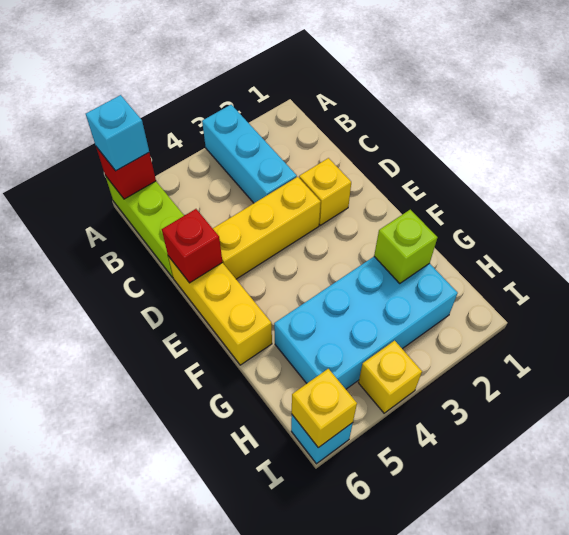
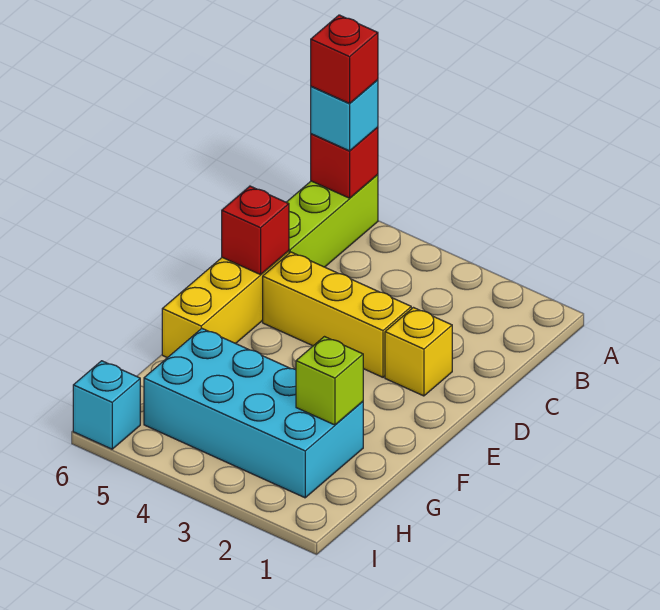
cyan 1x3 brick [202,105,297,203] -> none
none -> red 1x1 brick [311,15,378,103]
yellow 1x1 brick [358,341,422,413] -> none
yellow 1x1 brick [292,369,357,448] -> none

